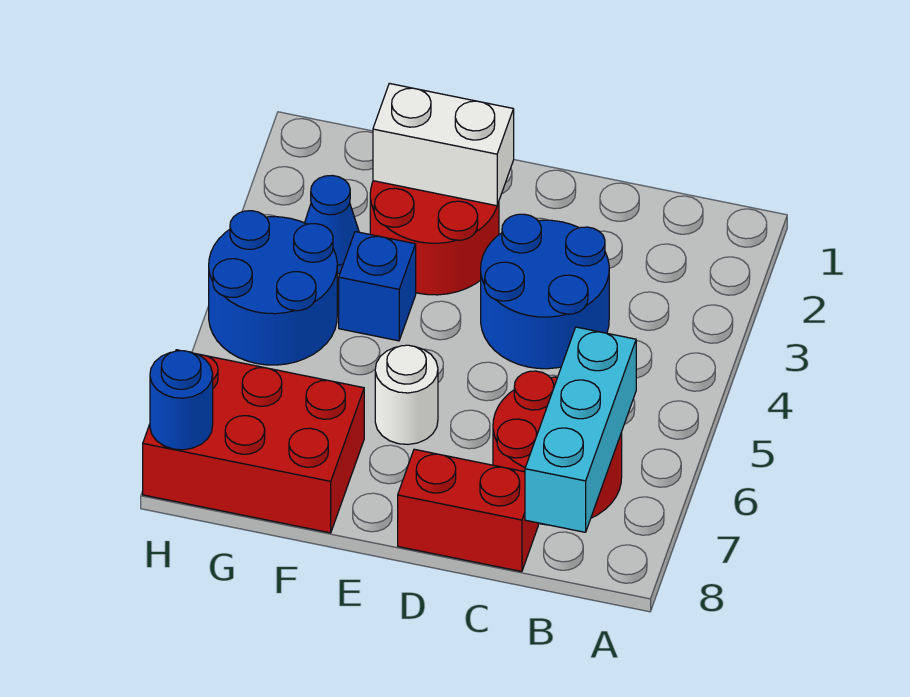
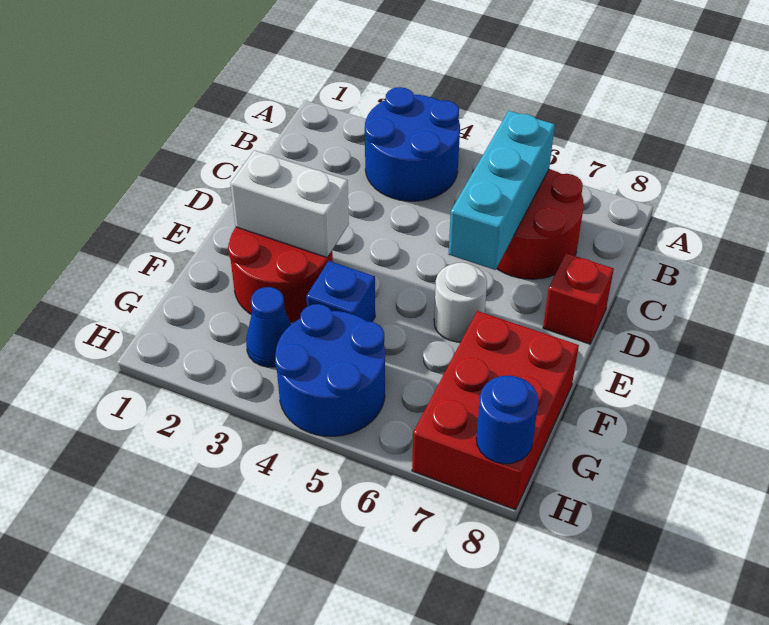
cyan 1x3 brick [525,327,636,532] -> cyan 1x3 brick turned to [449,111,555,270]
blue 2x2 round brick [481,214,609,369] -> blue 2x2 round brick moved to [365,87,460,201]
red 1x2 brick [398,449,538,572] -> red 1x1 brick [543,253,614,344]
white 1x2 brick [373,83,514,206] -> white 1x2 brick turned to [230,150,349,258]

